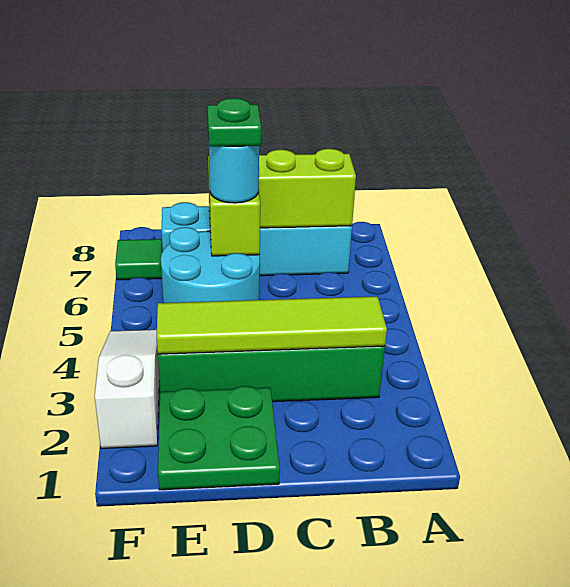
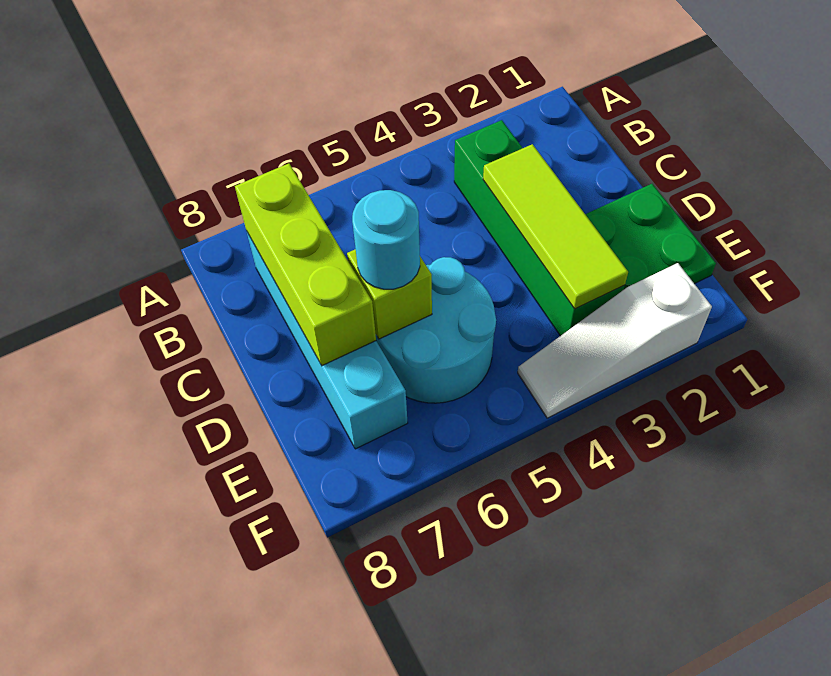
lime 1x4 tile [157,296,387,354] -> lime 1x3 tile [483,144,628,309]
green 1x1 plate [208,98,261,147] -> none
green 1x1 tile [115,239,163,280] -> none

